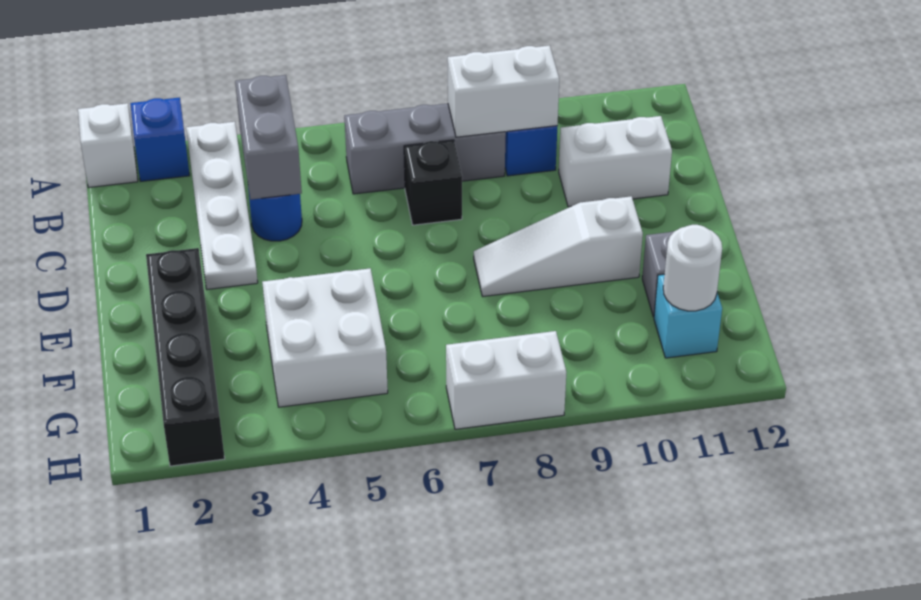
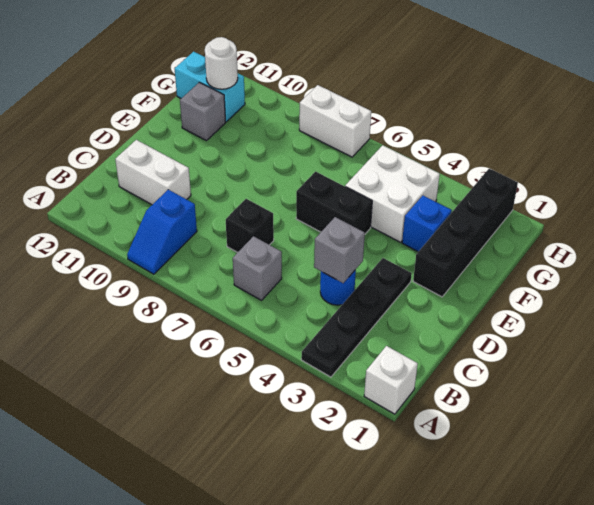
blue 1x1 brick [130,97,190,181] -> blue 1x1 brick moved to [402,196,452,252]
white 1x4 plate [186,122,258,289] -> black 1x4 plate [301,258,412,377]
grey 1x2 brick [235,75,302,200] -> grey 1x1 brick [314,217,365,283]
grey 1x3 brick [344,103,506,194] -> grey 1x1 brick [233,236,282,300]
white 1x2 brick [448,46,559,137] -> none
none -> black 1x2 brick [296,172,372,234]
white 1x3 slope [474,196,643,296] -> none
cyan 1x1 brick [654,274,722,358] -> cyan 1x2 brick [175,52,245,122]

